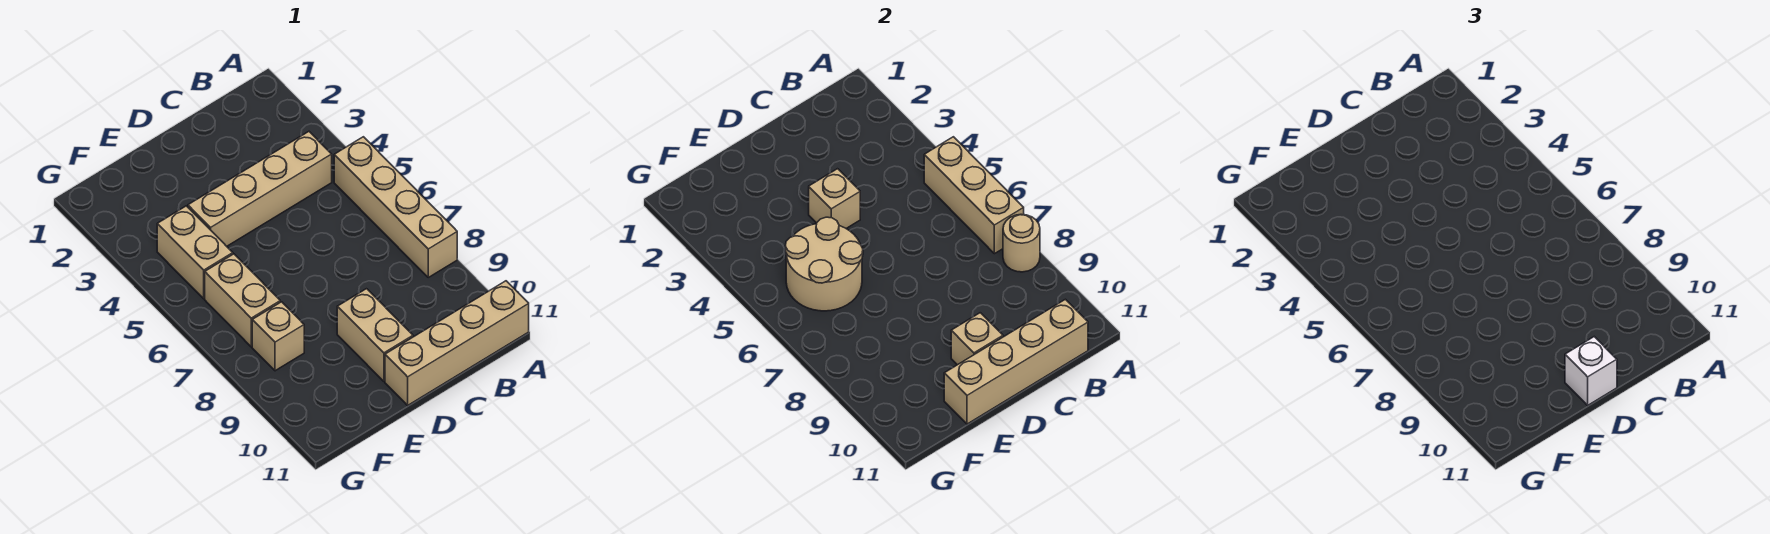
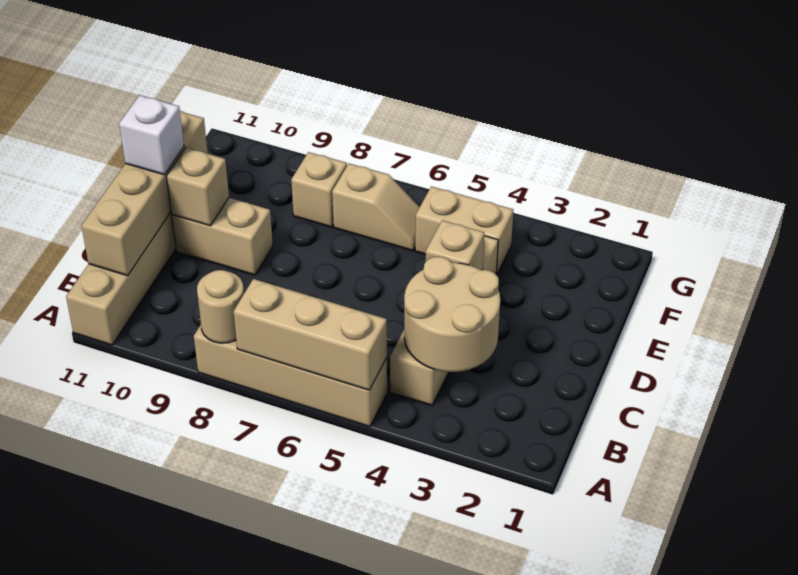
tan 2x2 round brick [785,217,863,311] -> tan 2x2 round brick moved to [404,257,500,372]
tan 1x2 brick [205,254,280,347] -> tan 1x2 slope [332,164,420,251]

